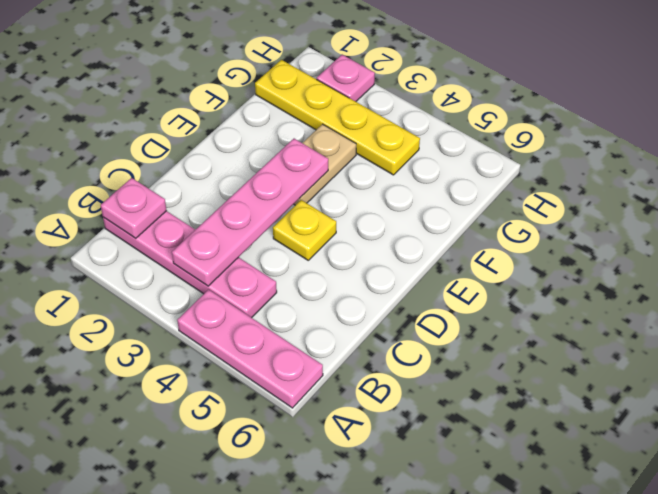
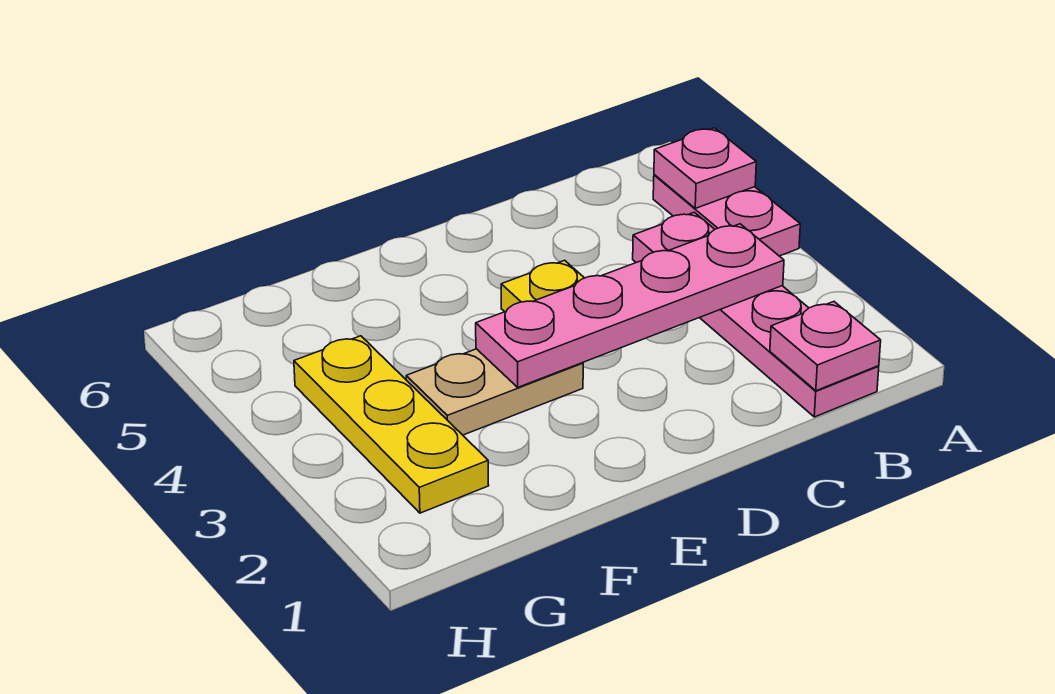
pink 1x3 plate [177,290,323,408] -> pink 1x2 plate [653,175,800,256]
yellow 1x4 plate [255,60,420,175] -> yellow 1x3 plate [294,336,489,513]
pink 1x1 plate [317,55,375,102] -> pink 1x1 plate moved to [654,128,756,208]

